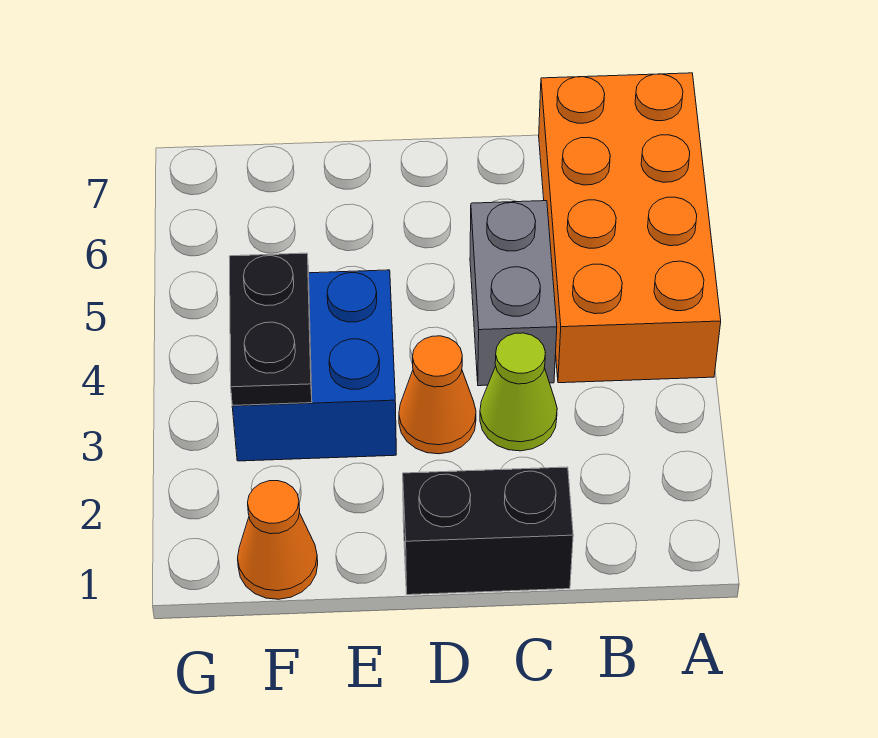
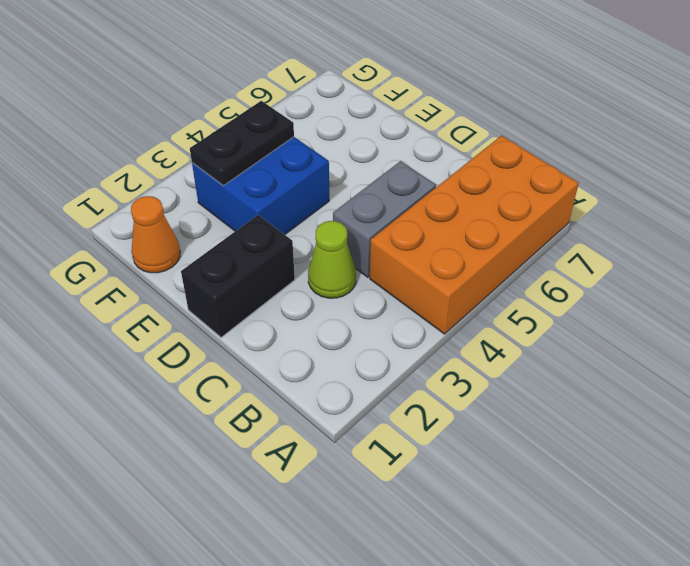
black 1x2 brick [403,467,573,595] -> black 1x2 brick turned to [181,215,295,337]
orange 1x1 cone [399,336,476,454] -> none

